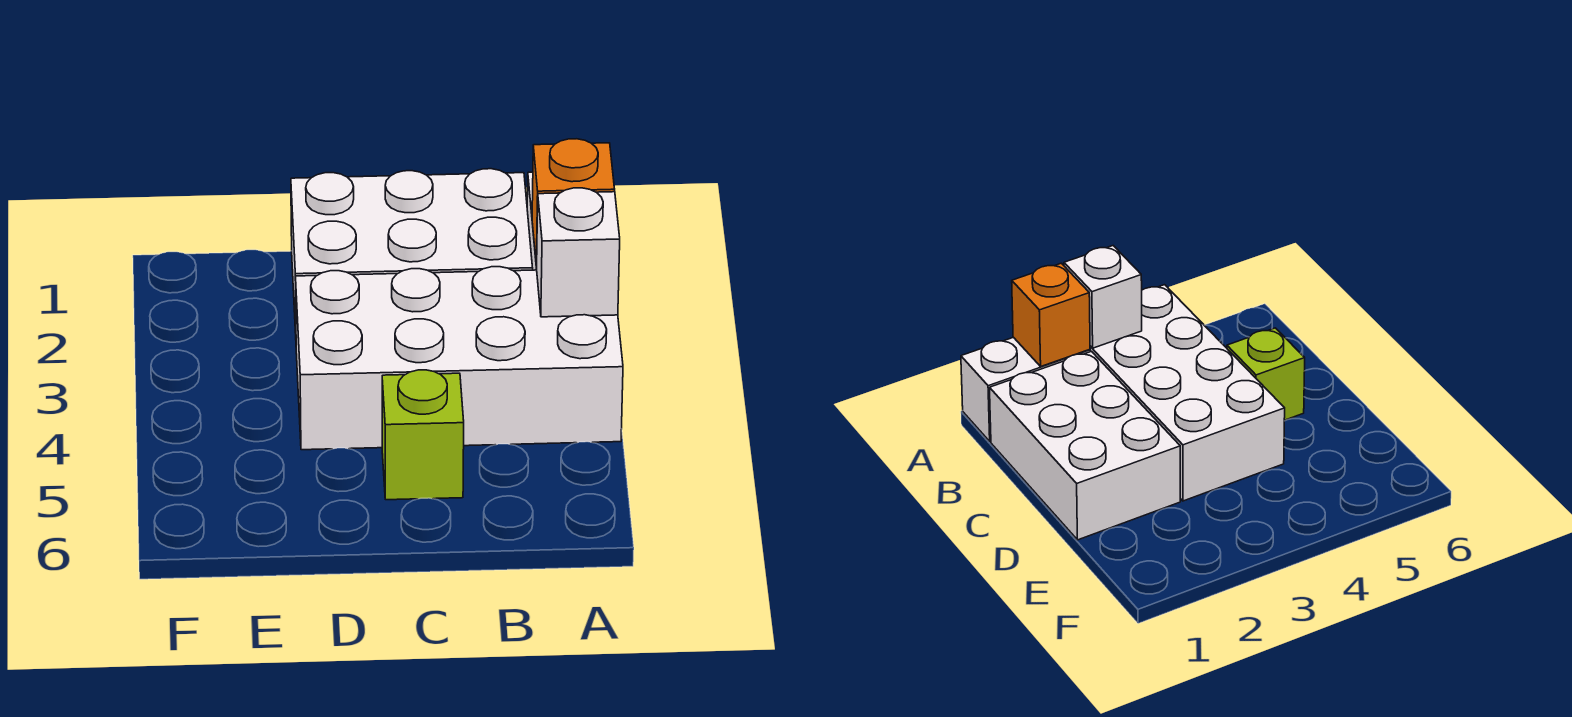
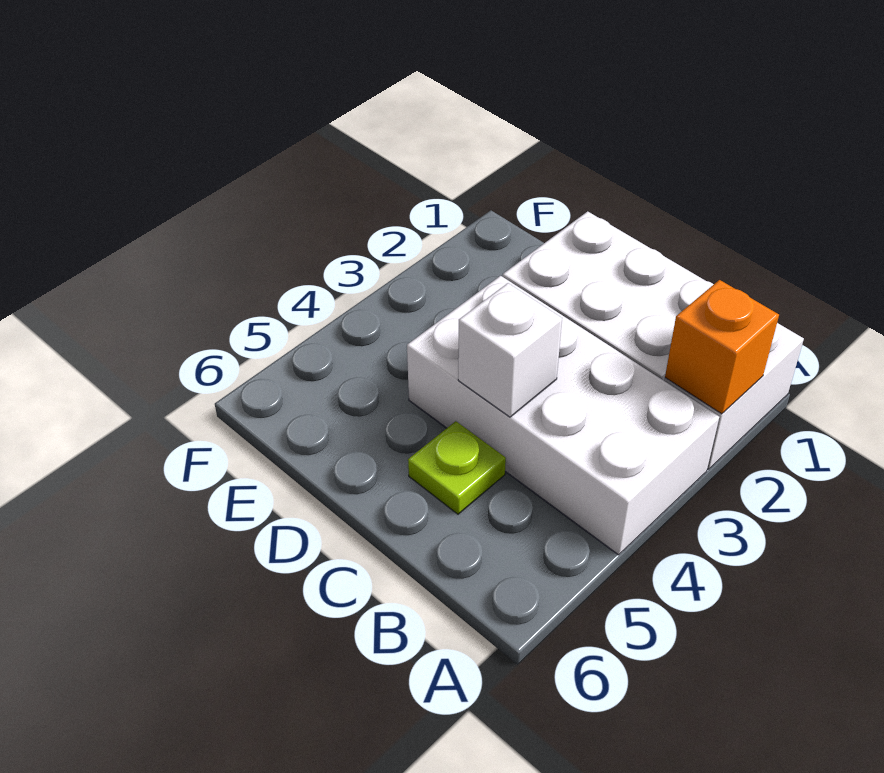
white 1x1 brick [536,188,620,317] -> white 1x1 brick moved to [458,283,562,417]
lime 1x1 brick [382,370,464,500] -> lime 1x1 plate [408,421,506,514]

